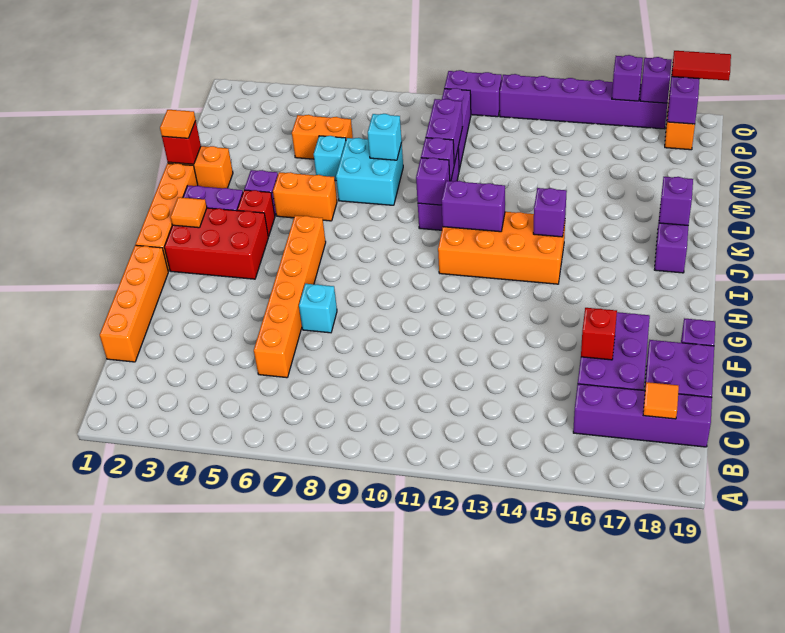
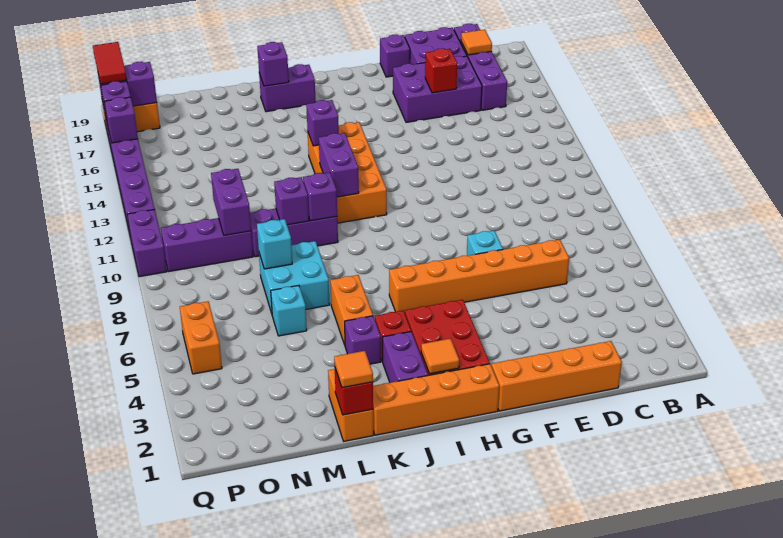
purple 1x2 brick [426,99,463,164] -> purple 1x2 brick turned to [211,169,251,235]
orange 1x2 brick [292,115,353,159] -> orange 1x2 brick moved to [180,302,222,374]

